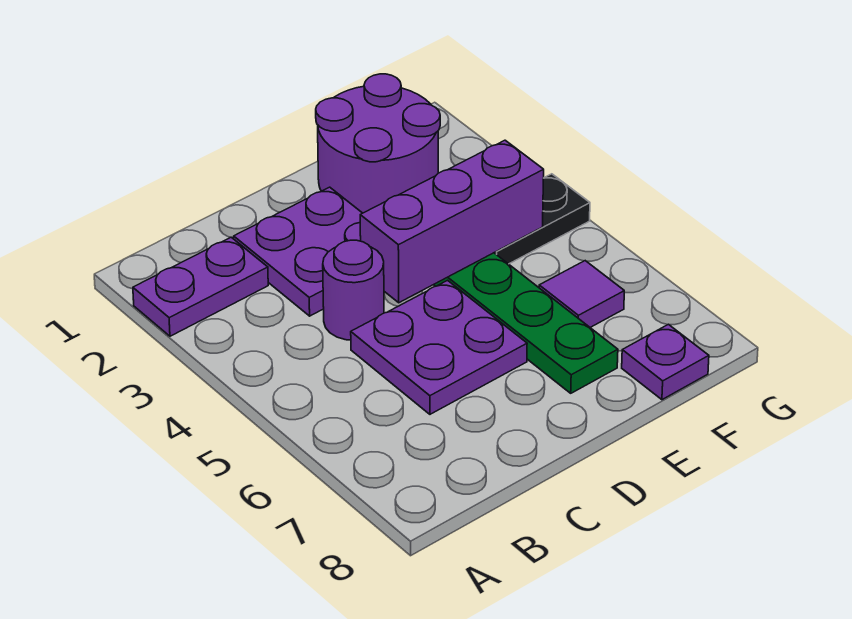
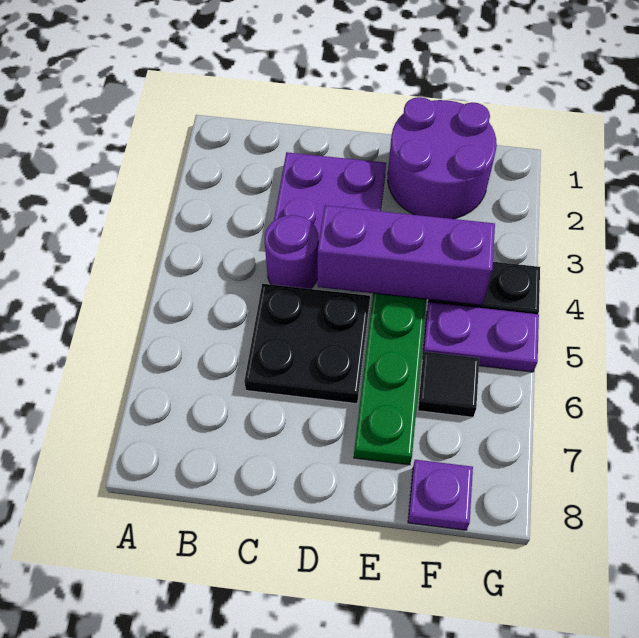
purple 1x2 plate [133,237,268,336] -> purple 1x2 plate moved to [423,302,539,372]
purple 2x2 plate [351,280,527,414] -> black 2x2 plate [244,284,370,404]
purple 1x1 tile [539,261,624,327] -> black 1x1 tile [418,352,479,417]

